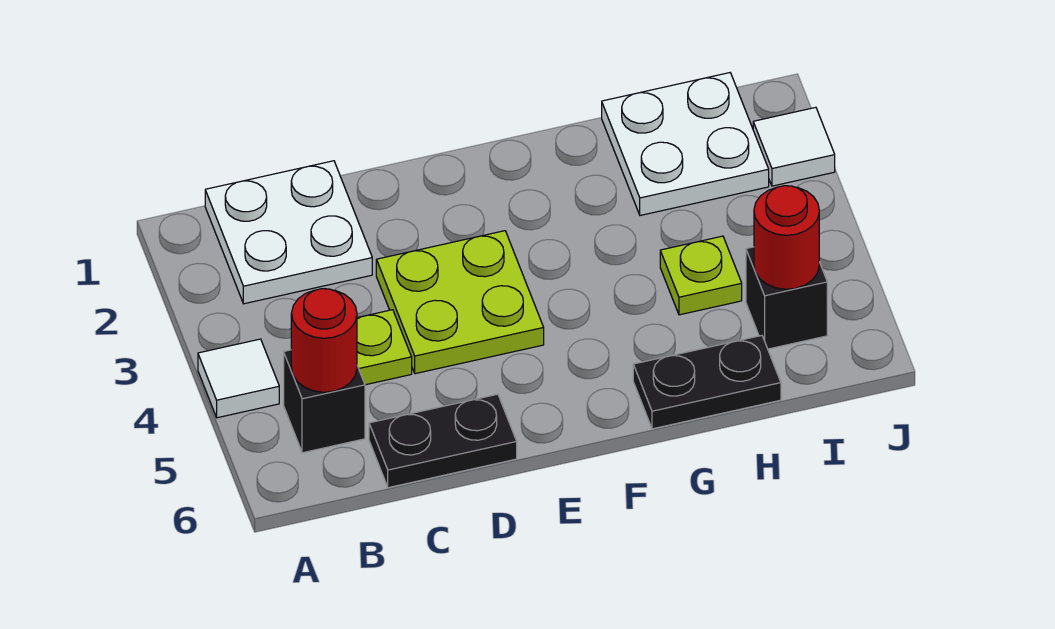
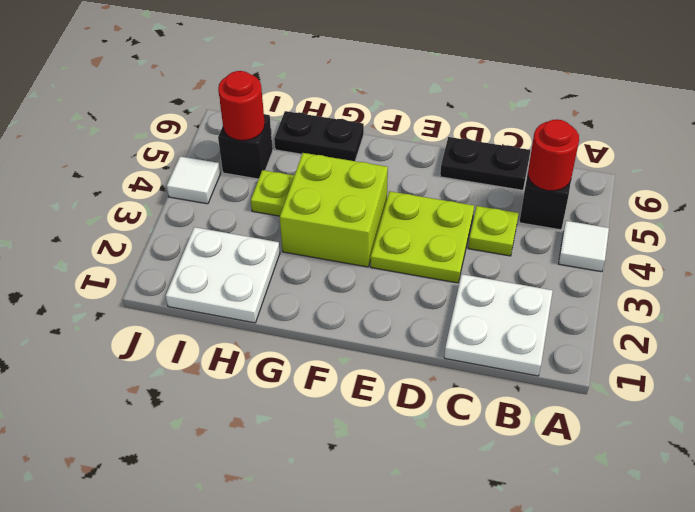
none -> lime 2x2 brick [280,153,388,267]
white 1x1 tile [753,107,835,186] -> white 1x1 tile moved to [167,156,220,204]

